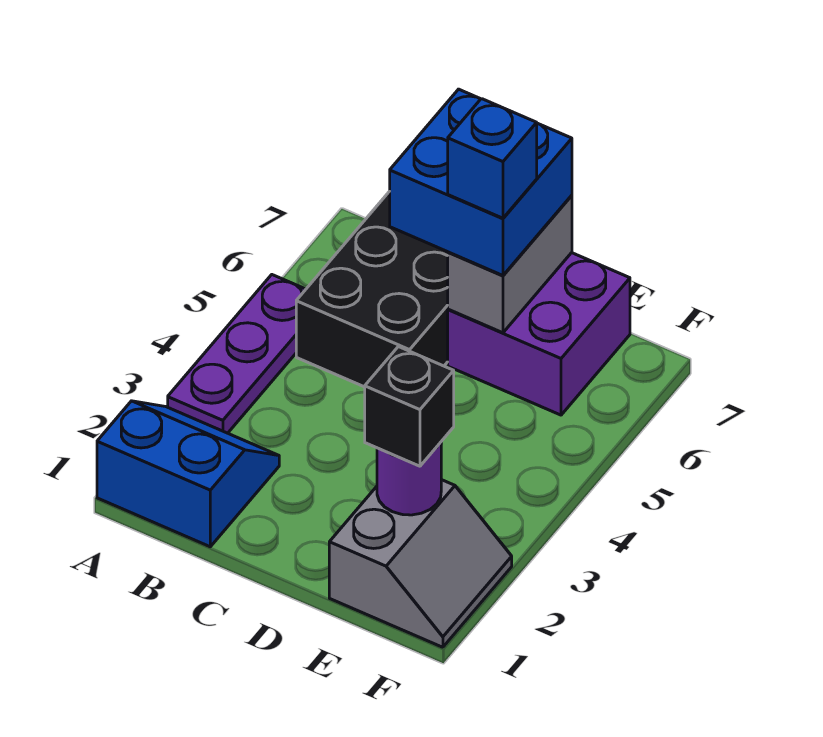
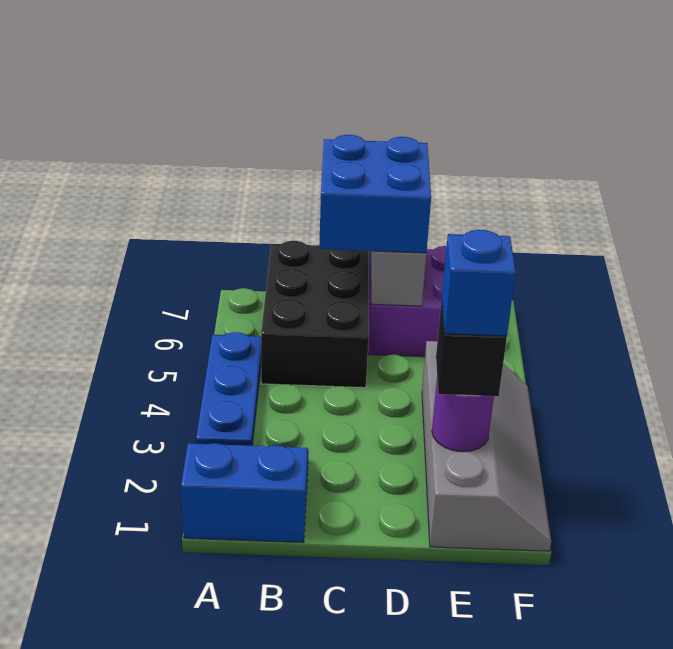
purple 1x3 plate [168,275,306,433] -> blue 1x3 plate [196,332,261,446]
blue 1x1 brick [448,99,537,218] -> blue 1x1 brick moved to [442,230,516,336]
grey 2x2 slope [329,480,512,647] -> grey 2x4 slope [422,341,551,551]

